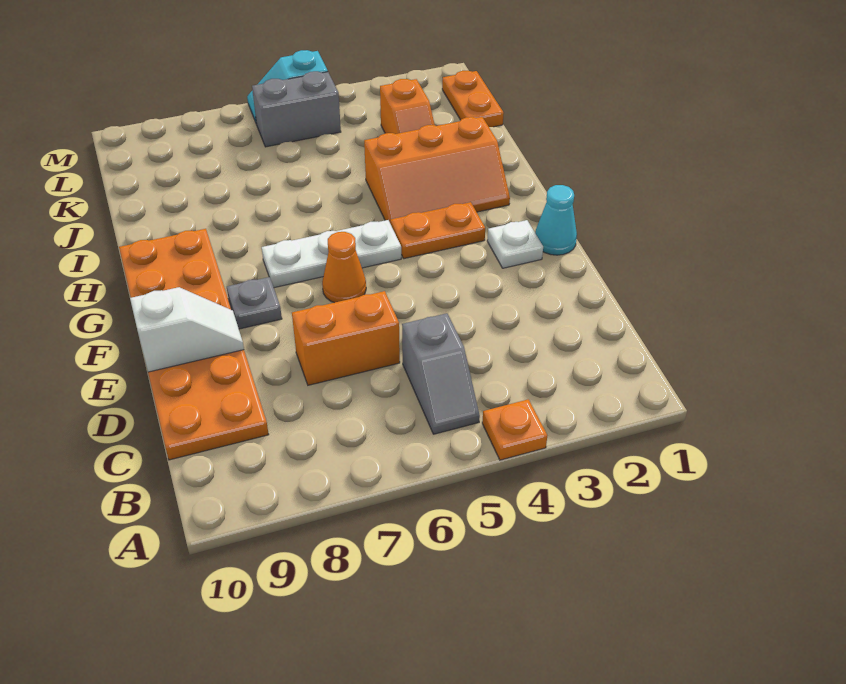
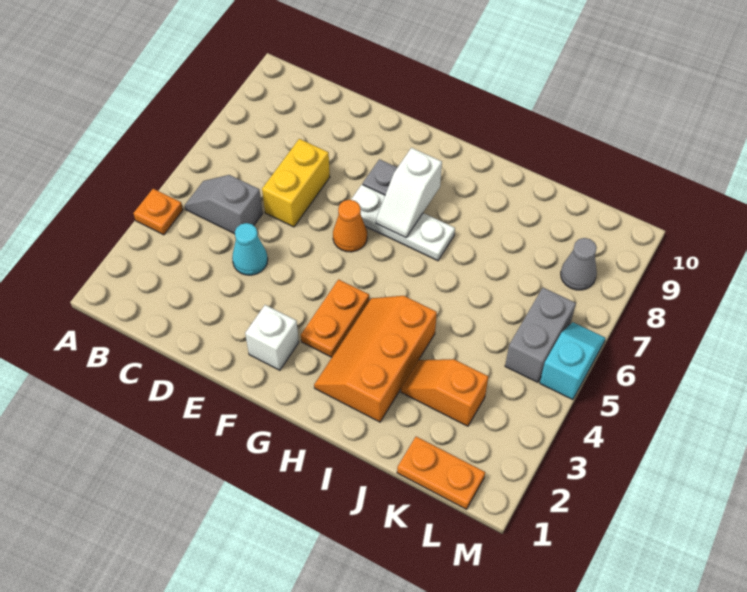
orange 2x6 plate [119,229,269,460] -> none
orange 1x2 brick [292,291,400,385] -> yellow 1x2 brick [262,139,330,227]
white 1x2 slope [130,287,244,372] -> white 1x2 slope moved to [376,148,442,238]
cyan 1x1 cone [535,185,577,255] -> cyan 1x1 cone moved to [232,223,268,275]
white 1x1 plate [487,220,543,268] -> white 1x1 brick [245,305,299,370]
white 1x3 plate [262,220,401,288] -> white 1x3 plate turned to [351,184,455,261]
none -> grey 1x1 cone [561,238,597,290]

